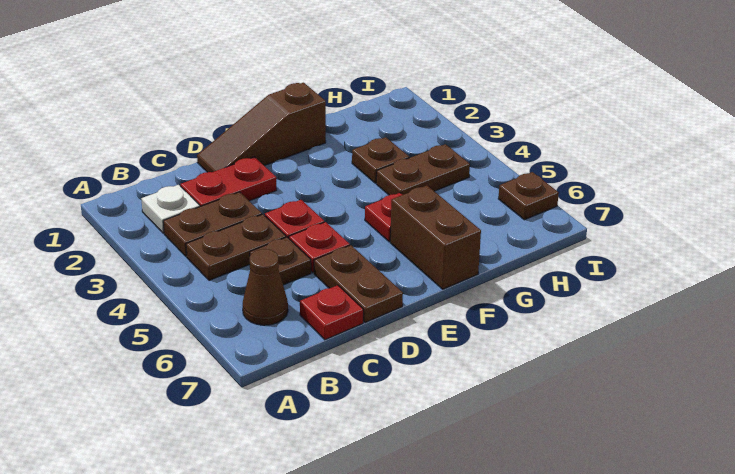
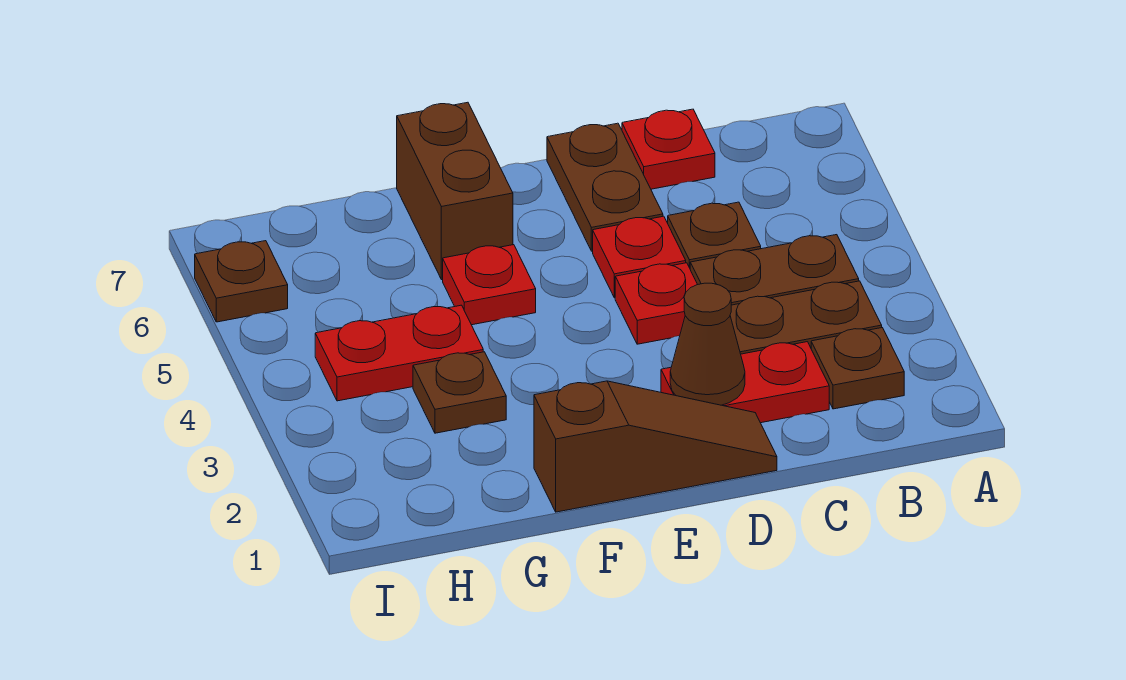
white 1x1 plate [141,185,200,233] -> brown 1x1 plate [811,328,904,409]
brown 1x1 cone [243,249,288,325] -> brown 1x1 cone moved to [670,283,745,405]
brown 1x2 plate [376,144,470,195] -> red 1x2 plate [315,305,483,401]

